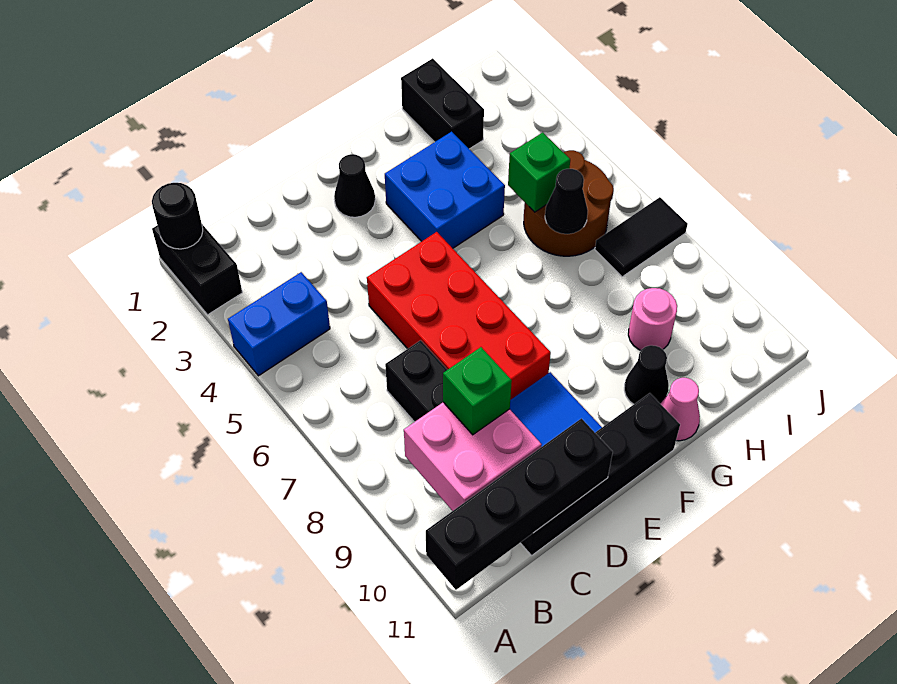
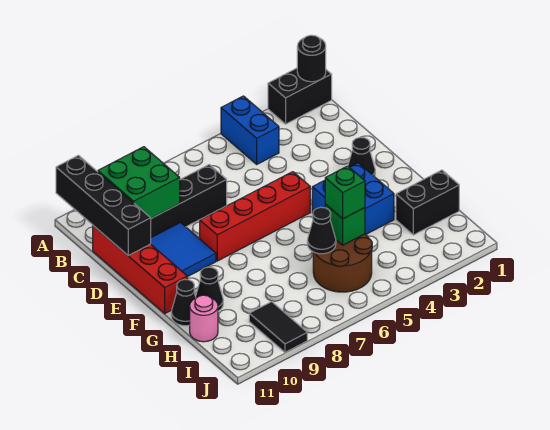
pink 2x2 brick [404,402,542,511] -> green 2x2 brick [98,147,180,218]
green 1x1 brick [443,347,512,435] -> green 1x1 brick moved to [325,166,365,219]
black 1x4 brick [520,393,680,555] -> red 1x4 brick [93,226,187,314]
red 2x4 brick [367,232,551,400] -> red 1x4 brick [200,172,310,261]
pink 1x1 cone [661,378,700,441] -> black 1x1 cone [171,279,196,326]
pink 1x1 round brick [628,288,677,350] -> pink 1x1 round brick moved to [190,295,218,342]
black 1x2 tile [595,197,688,277] -> black 1x2 tile moved to [249,302,307,352]

